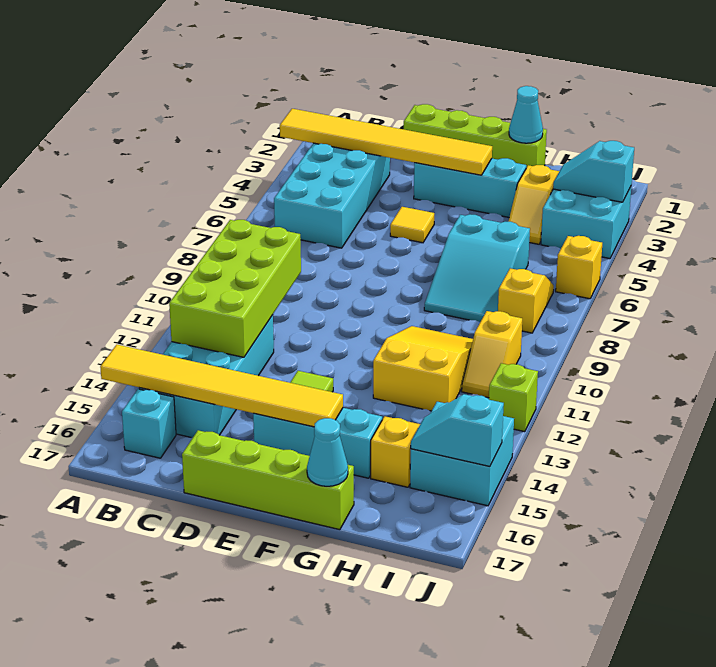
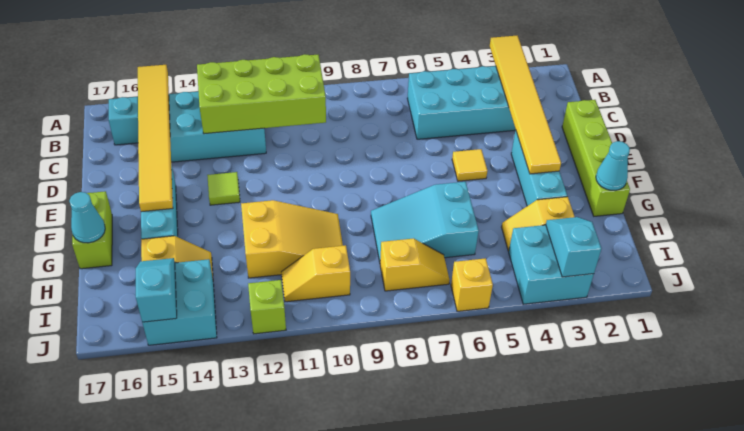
lime 1x4 brick [182,430,354,530] -> lime 1x2 brick [72,191,112,269]

